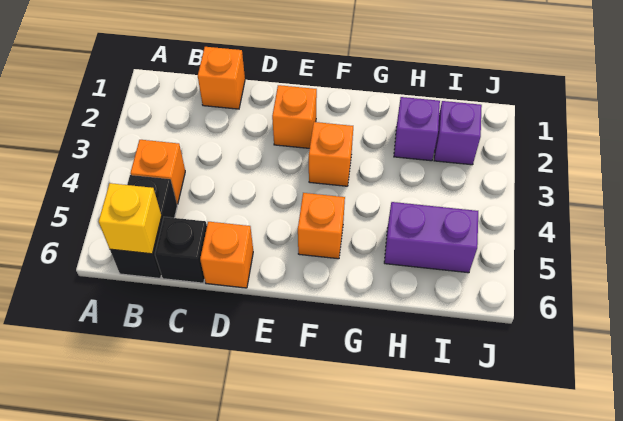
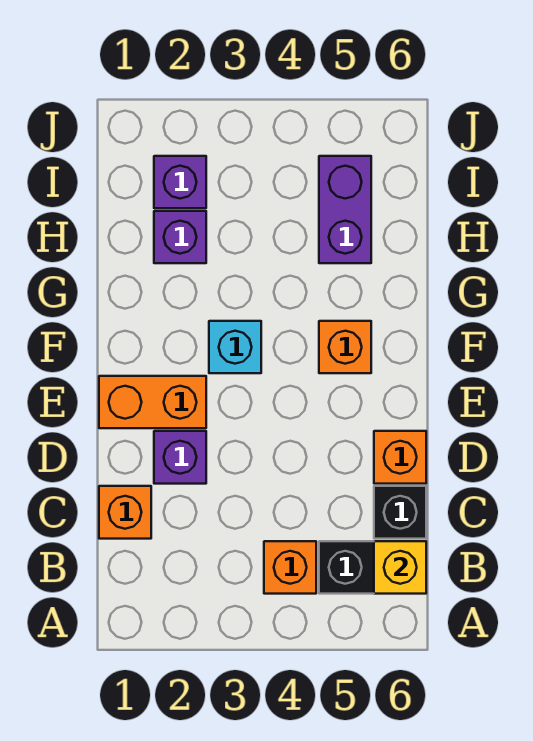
none -> purple 1x1 brick [154,431,206,484]
orange 1x1 brick [272,85,317,148] -> orange 1x2 brick [99,376,206,428]
orange 1x1 brick [309,122,353,186] -> cyan 1x1 brick [209,321,261,373]

